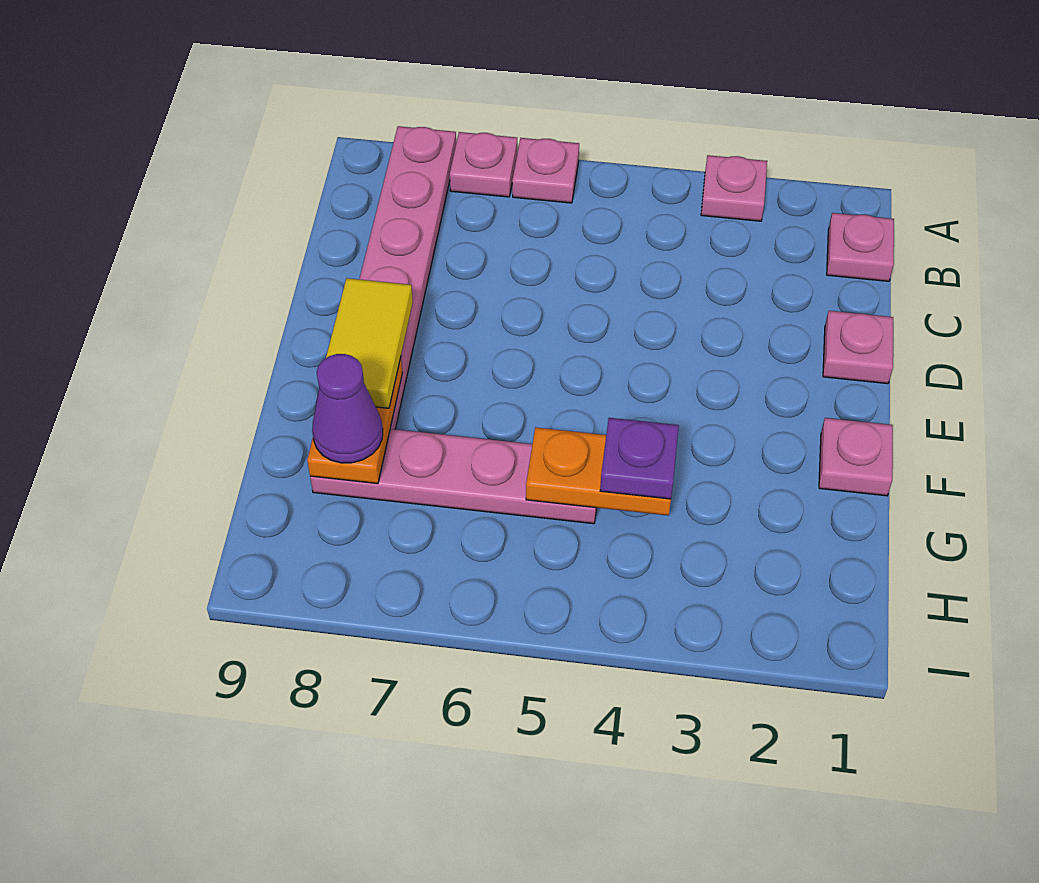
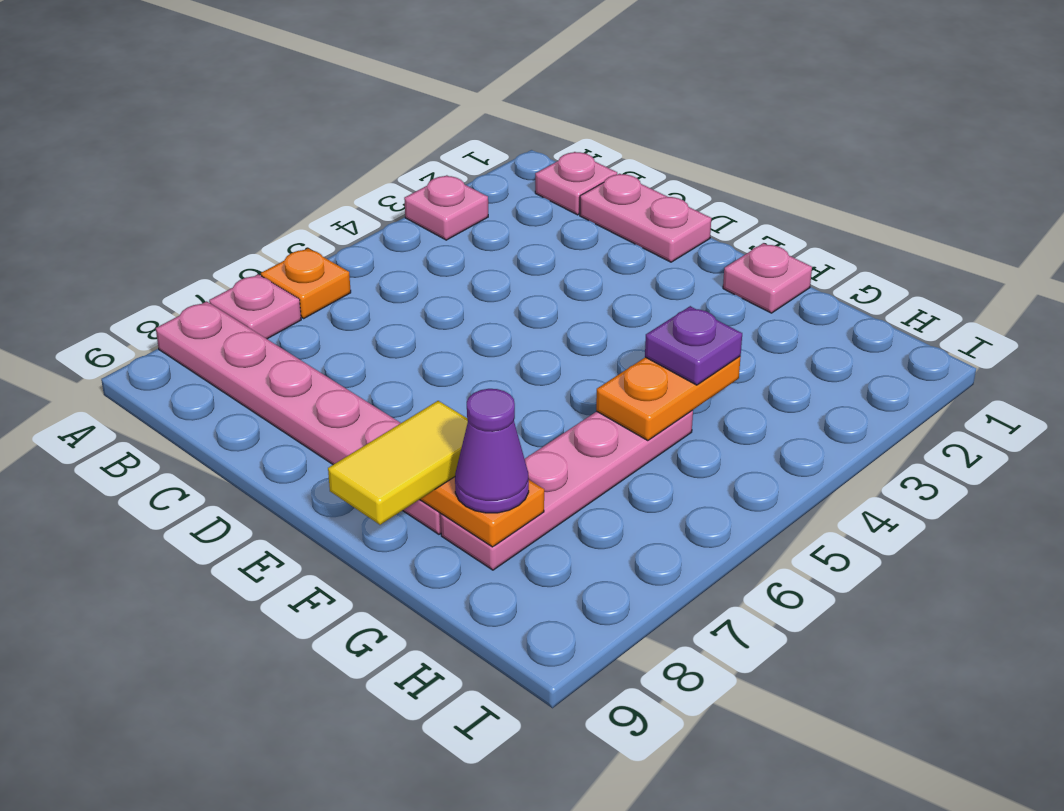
pink 1x1 plate [512,138,579,203] -> orange 1x1 plate [261,248,351,318]
pink 1x1 plate [823,311,893,384] -> pink 1x2 plate [580,174,711,262]
yellow 1x2 tile [326,278,413,408] -> yellow 1x2 tile turned to [328,401,468,525]

